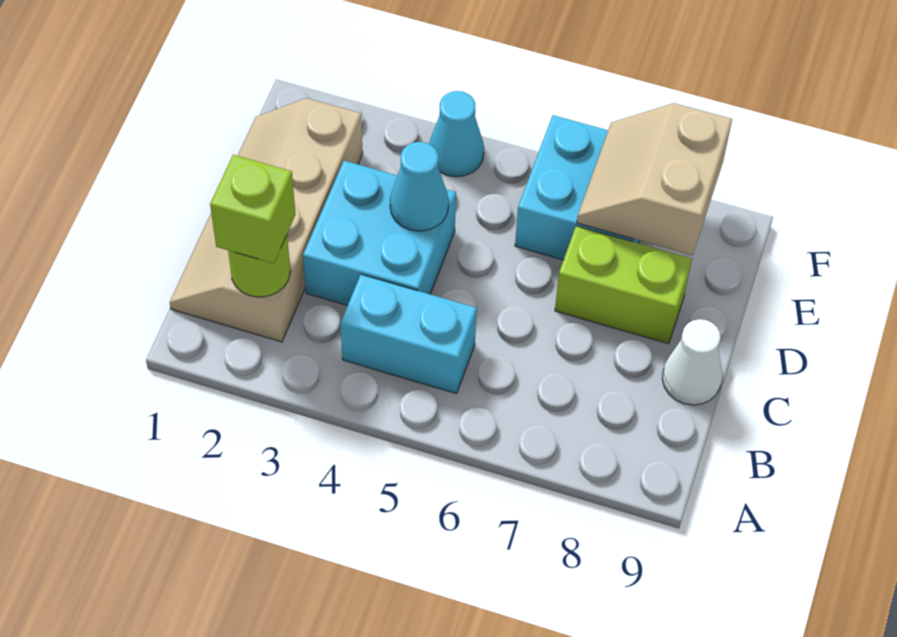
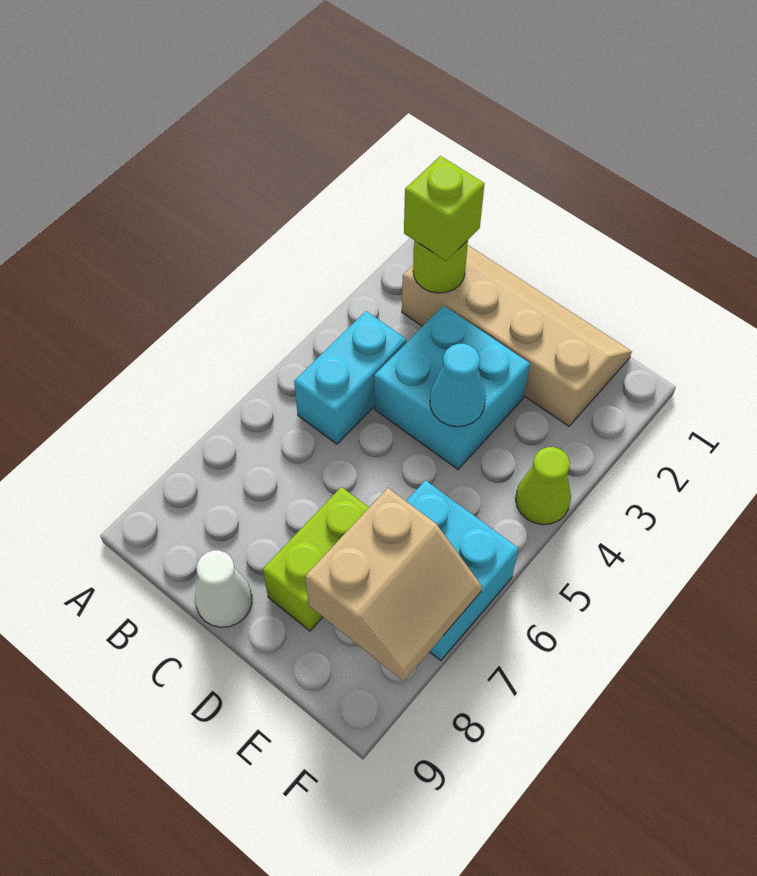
tan 2x2 slope [577,103,732,255] -> tan 2x2 slope turned to [305,488,482,681]
cyan 1x1 cone [429,91,484,177] -> lime 1x1 cone [516,447,571,525]

